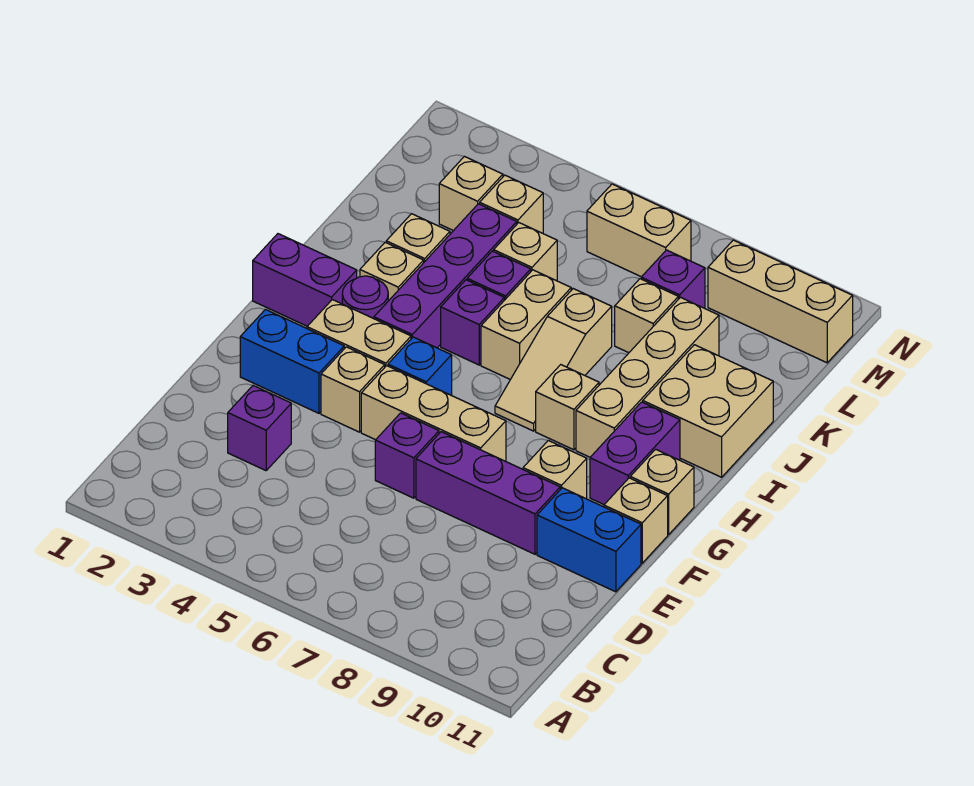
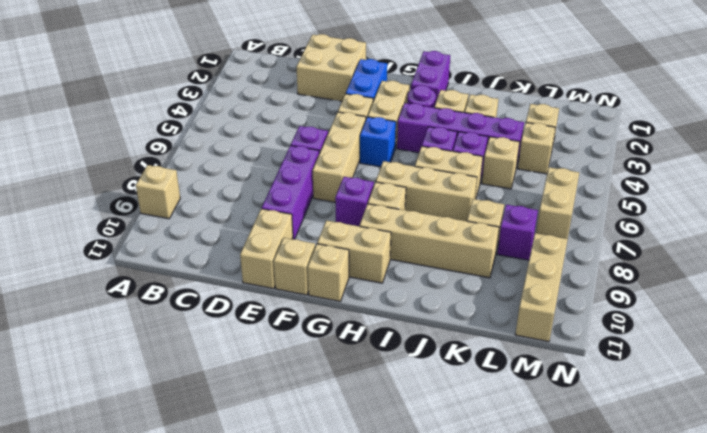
purple 1x1 brick [228,386,291,471] -> purple 1x1 brick moved to [335,177,374,226]
blue 1x2 brick [537,488,641,592] -> tan 1x2 brick [240,209,293,289]
tan 1x1 brick [523,440,587,499] -> tan 1x1 brick moved to [136,165,180,219]
purple 1x2 brick [590,402,680,504] -> tan 1x2 brick [317,220,391,283]
tan 1x3 slope [495,289,612,431] -> tan 1x3 brick [376,161,477,221]
tan 2x2 brick [643,345,773,477] -> tan 2x2 brick moved to [296,34,366,101]

